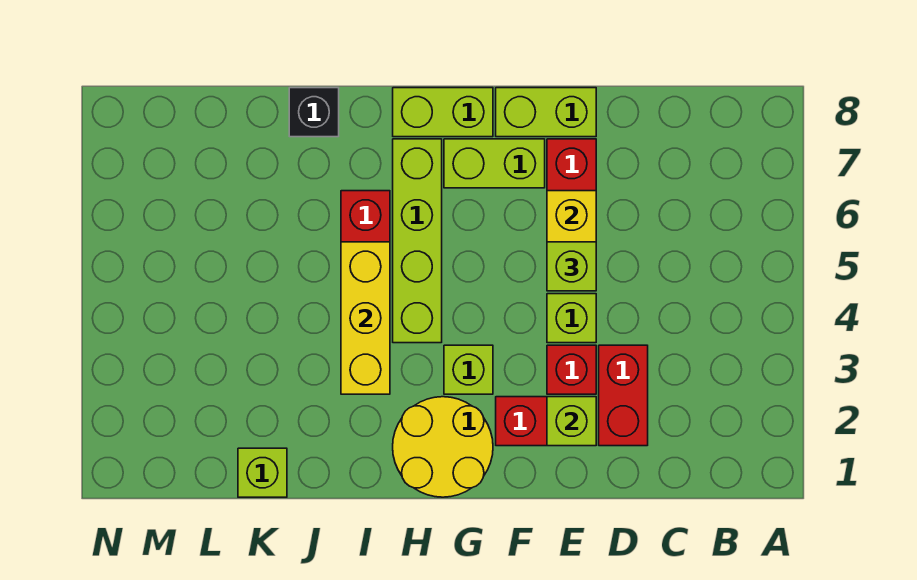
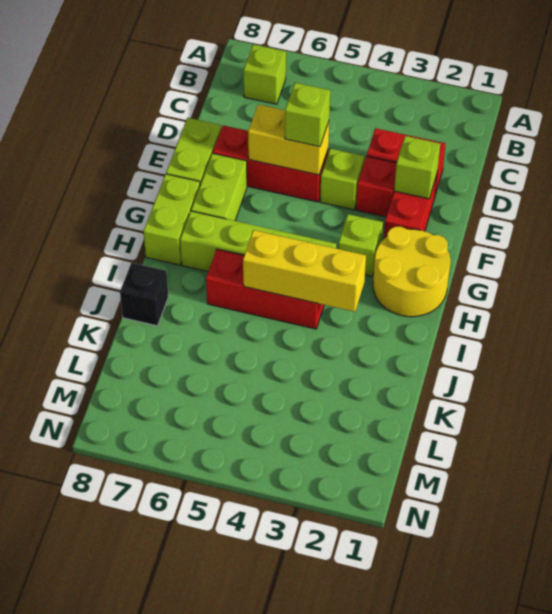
lime 1x1 brick [238,448,287,497] -> lime 1x1 brick moved to [244,45,286,104]

